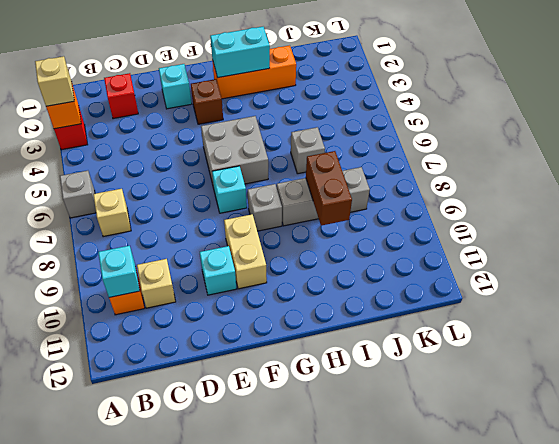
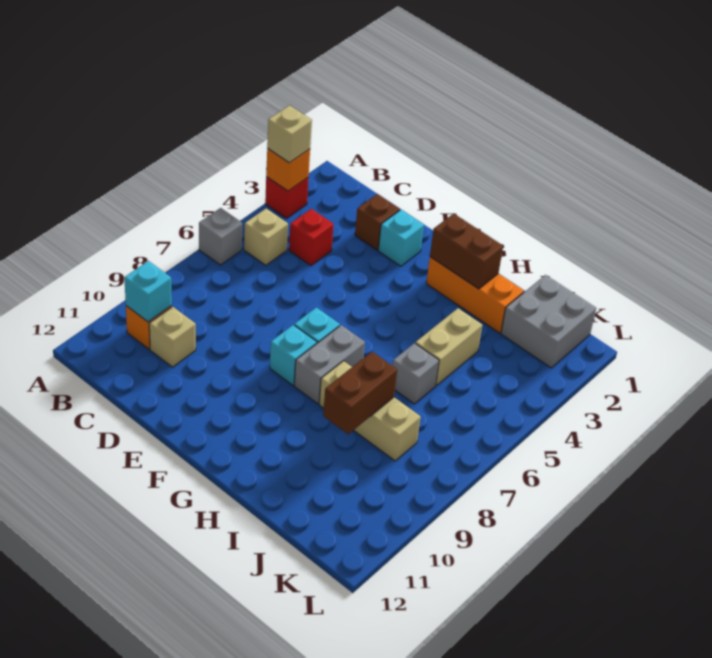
tan 1x1 brick [93,189,131,237] -> tan 1x1 brick moved to [244,208,288,265]
red 1x1 brick [104,73,138,119] -> red 1x1 brick moved to [289,209,334,266]
cyan 1x1 brick [200,246,237,295] -> cyan 1x1 brick moved to [270,325,317,385]
brown 1x1 brick [191,79,223,124] -> brown 1x1 brick moved to [355,194,400,250]
grey 2x2 brick [201,116,268,188] -> grey 2x2 brick moved to [501,275,596,368]
tan 1x2 brick [224,214,267,289] -> tan 1x2 brick moved to [415,308,482,386]
cyan 1x2 brick [210,27,270,78] -> brown 1x2 brick [430,214,503,289]
grey 1x1 brick [248,184,282,231] -> grey 1x2 brick [294,325,365,404]
grey 1x3 brick [277,167,370,226] -> tan 1x3 brick [319,361,421,461]

